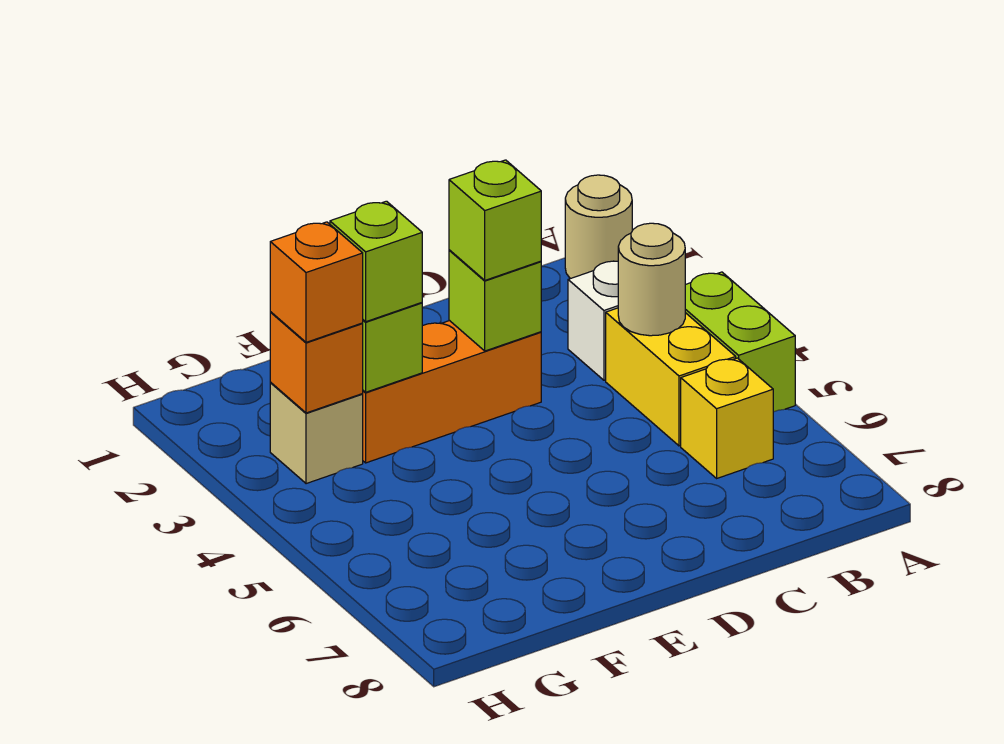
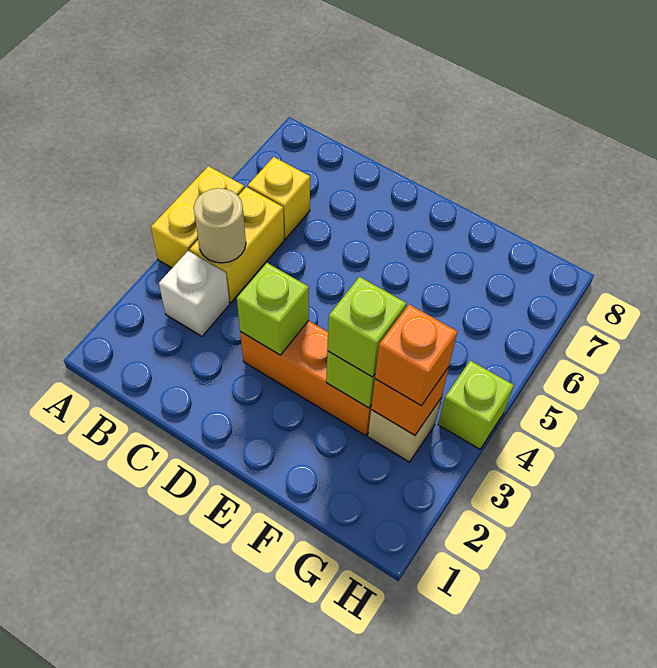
tan 1x1 round brick [565,175,632,279] -> none
lime 1x2 brick [685,272,795,412] -> yellow 1x2 brick [151,166,245,268]
lime 1x1 brick [449,160,541,280] -> lime 1x1 brick moved to [438,361,514,449]

